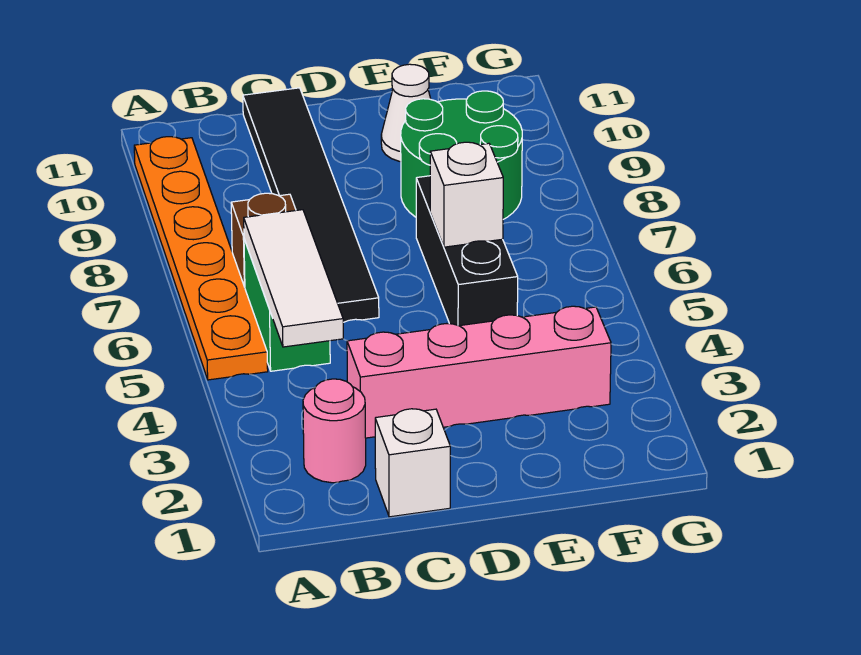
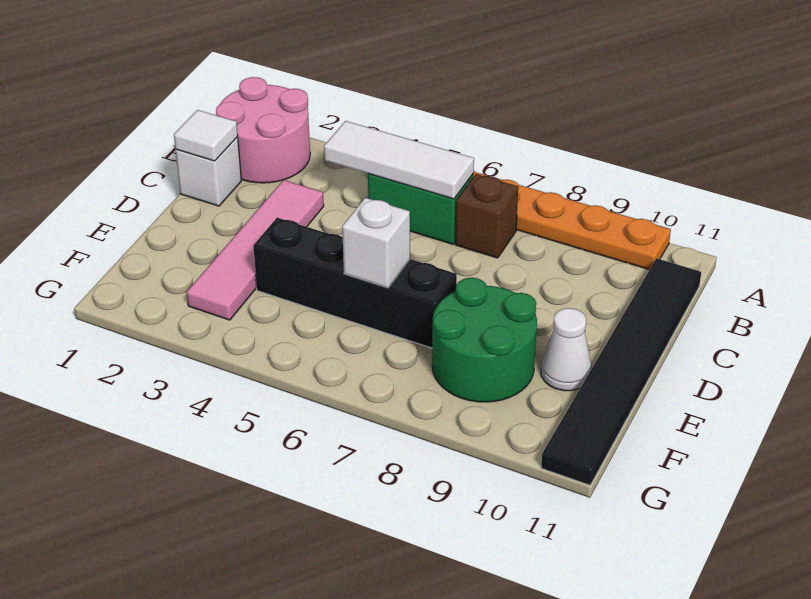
pink 1x1 round brick [303,379,366,483] -> pink 2x2 round brick [216,77,310,183]
none -> white 1x1 tile [174,110,238,161]
pink 1x4 brick [347,306,611,438] -> pink 1x4 tile [187,180,324,320]
black 1x6 tile [243,88,379,322] -> black 1x6 tile turned to [541,258,701,485]
black 1x3 brick [416,176,518,326] -> black 1x4 brick [253,218,457,348]

